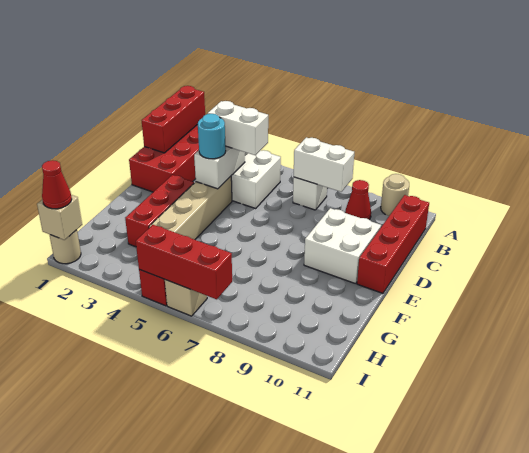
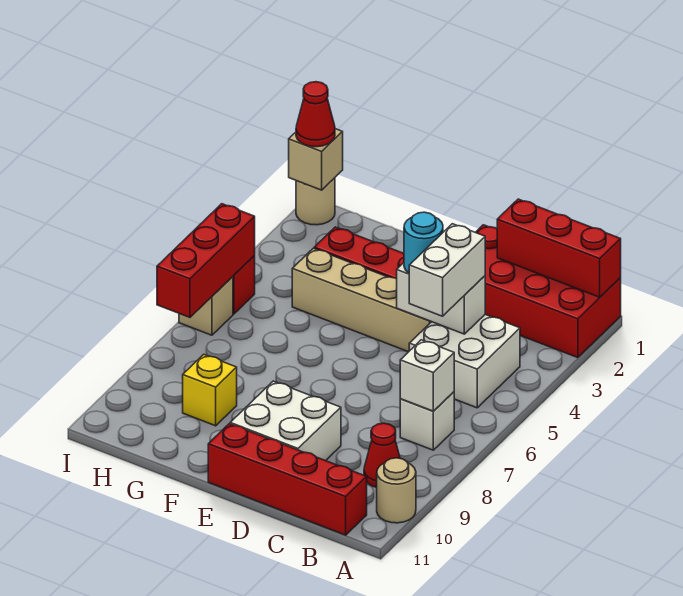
white 1x2 brick [294,137,354,192] -> white 1x1 brick [400,340,454,411]
none -> yellow 1x1 brick [183,354,237,426]

